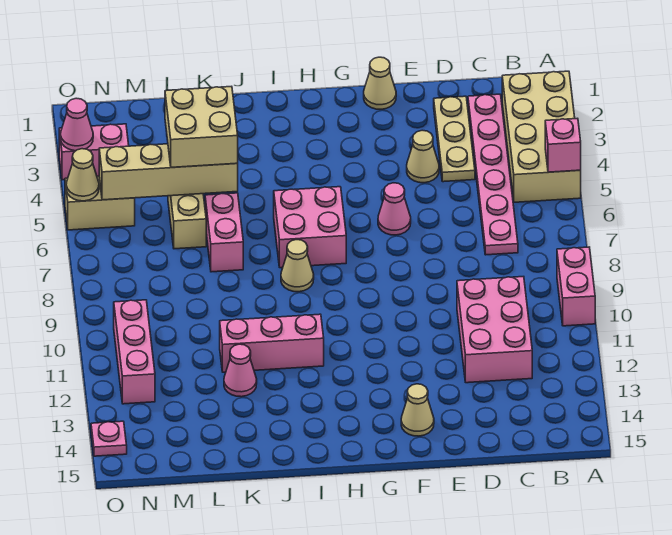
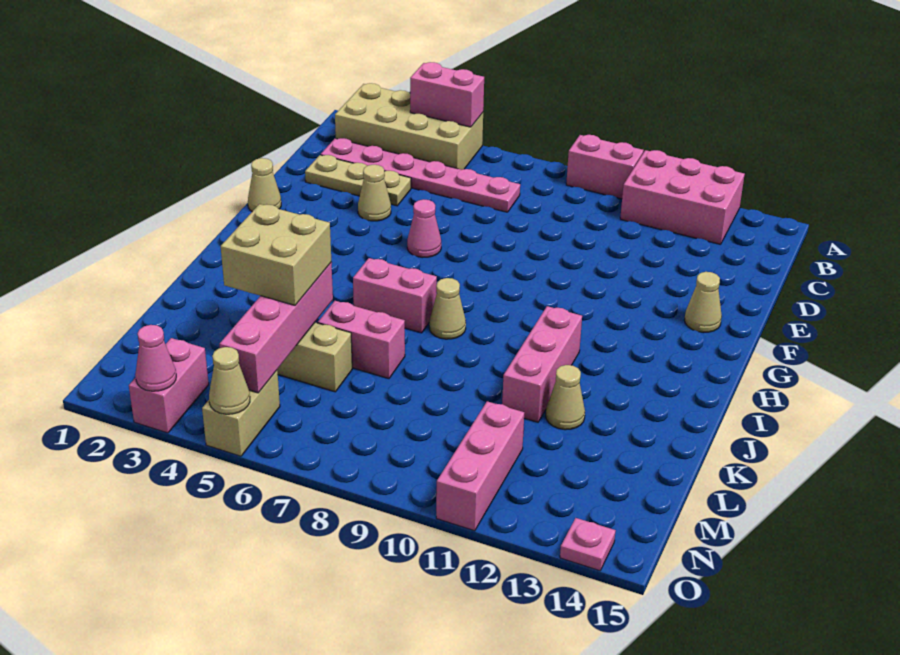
pink 1x1 brick [545,118,581,172] -> pink 1x2 brick [410,62,484,127]
pink 2x3 brick [457,277,532,383] -> pink 2x3 brick moved to [620,150,745,244]
pink 2x2 brick [274,187,346,268] -> pink 1x2 brick [353,258,437,333]
tan 1x4 brick [99,144,238,200] -> pink 1x4 brick [219,262,333,393]
pink 1x1 cone [224,344,257,397] -> tan 1x1 cone [546,365,585,430]
pink 1x3 brick [114,300,155,404] -> pink 1x3 brick turned to [436,401,524,531]

